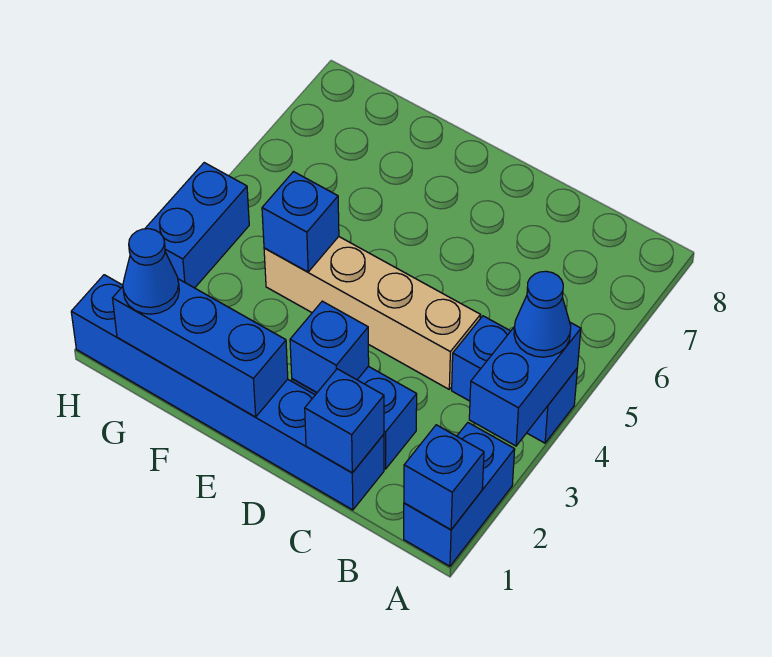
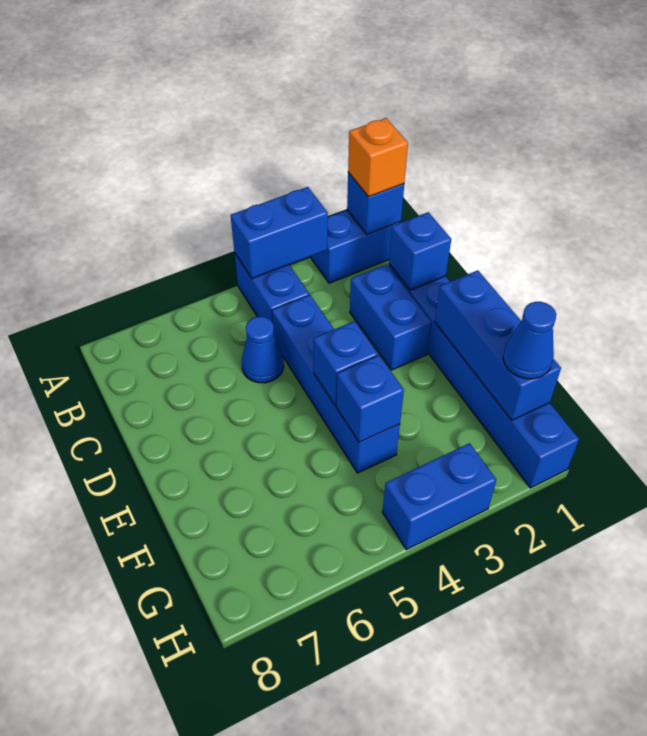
none -> orange 1x1 brick [348,118,408,197]
blue 1x1 cone [514,271,571,357] -> blue 1x1 cone moved to [242,317,284,383]
tan 1x4 brick [264,237,480,389] -> blue 1x4 brick [272,295,400,473]
blue 1x1 brick [290,301,369,393] -> blue 1x1 brick moved to [313,321,378,406]

